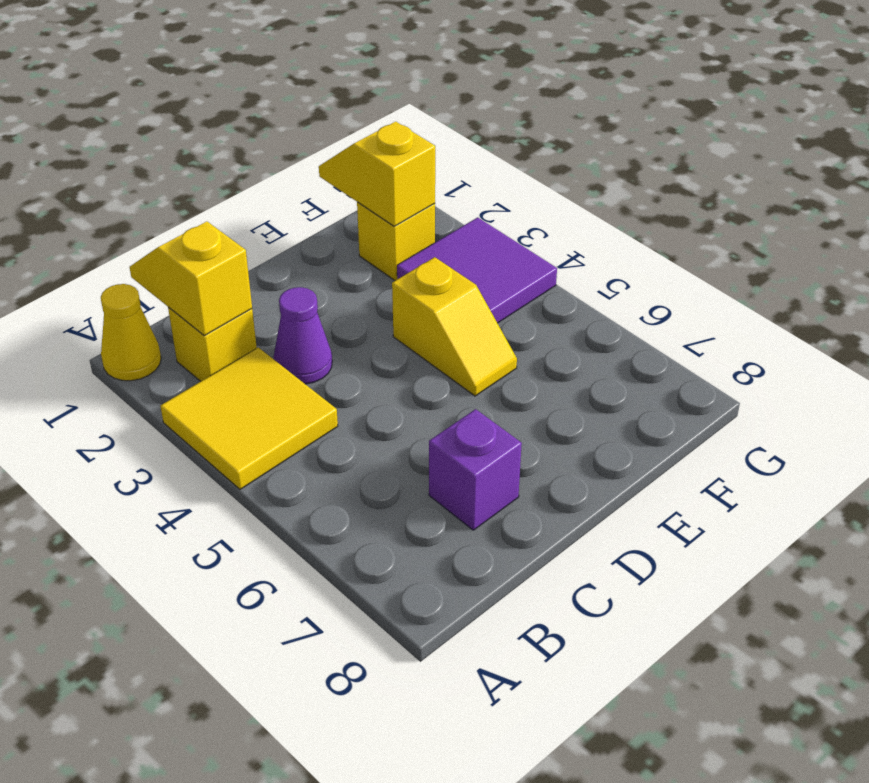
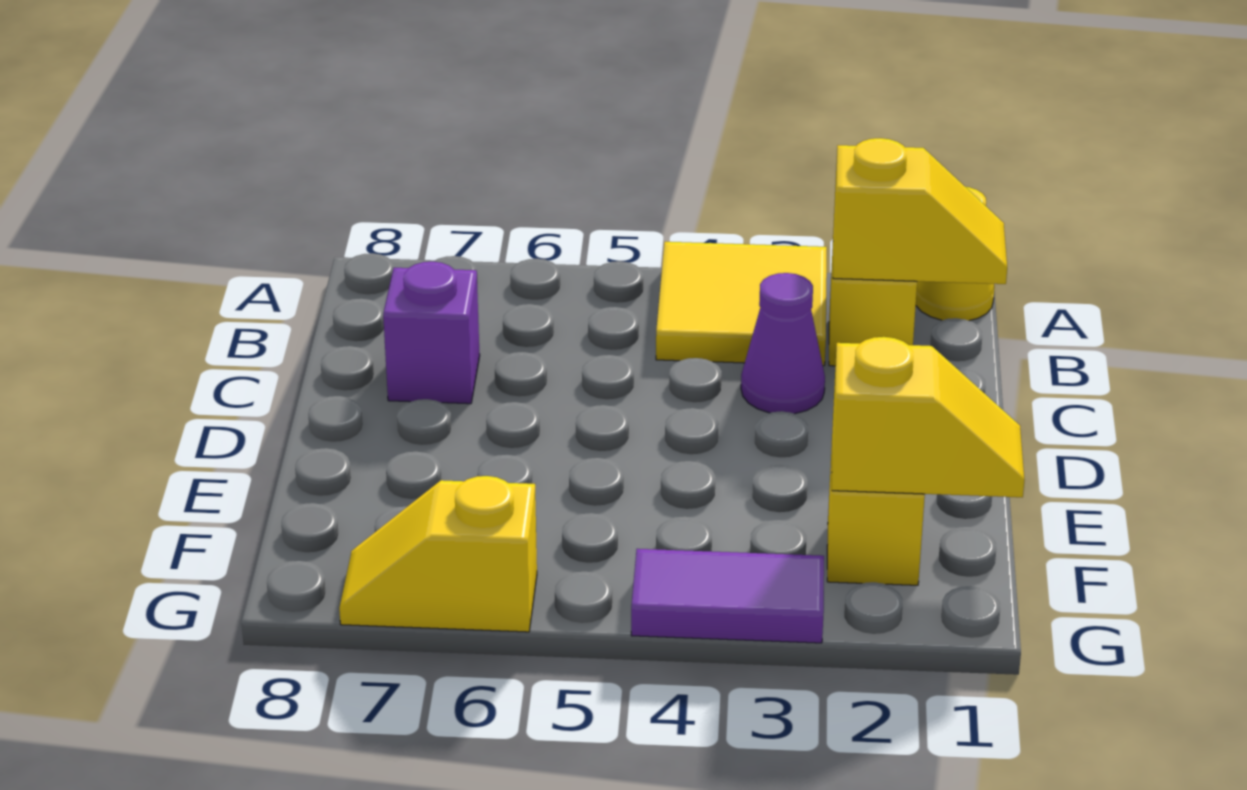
yellow 1x2 slope [392,257,517,396] -> yellow 1x2 slope moved to [339,476,537,632]
purple 2x2 tile [397,217,557,323] -> purple 1x2 tile [631,549,824,643]

